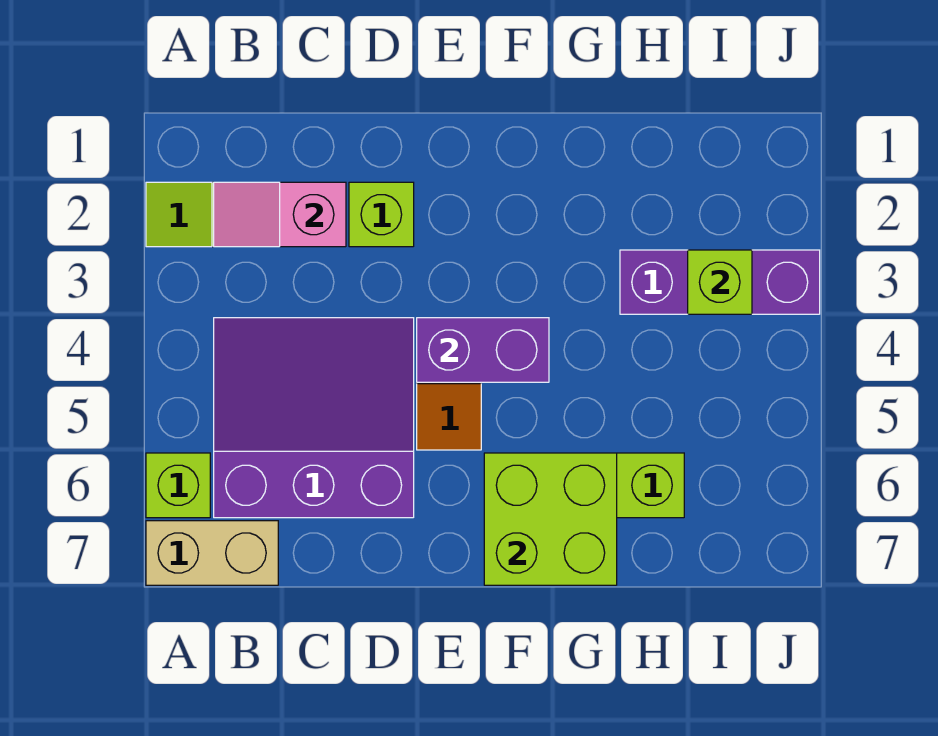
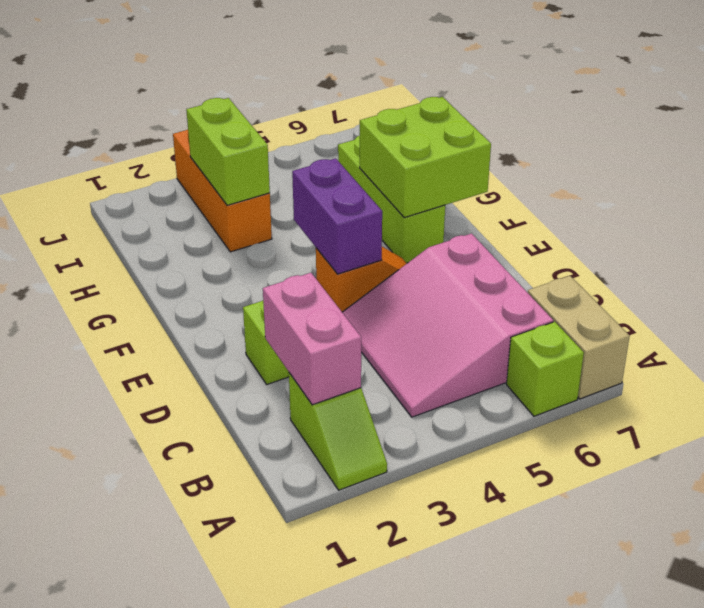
pink 1x2 slope [214,182,346,247] -> pink 1x2 brick [263,273,361,405]
purple 3x3 slope [214,318,414,518] -> pink 3x3 slope [342,233,553,417]
purple 1x3 brick [620,250,820,314] -> orange 1x3 brick [173,130,272,252]
lime 1x1 brick [688,250,752,314] -> lime 1x2 brick [186,98,270,205]

